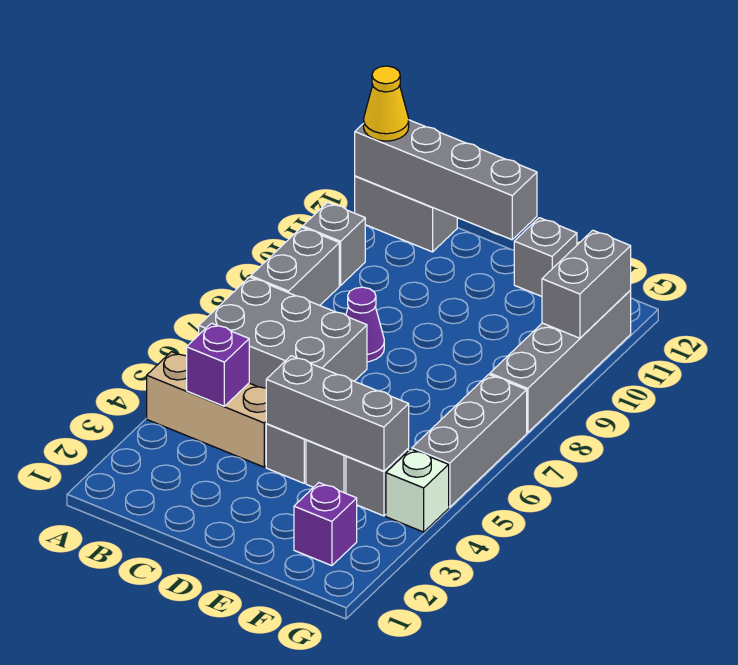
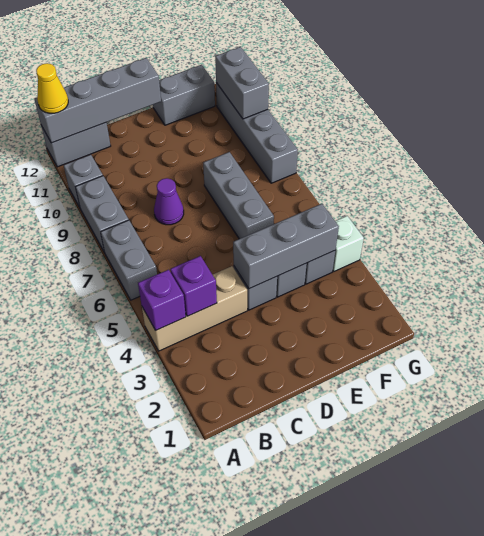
grey 2x3 brick [199,277,367,388] -> grey 1x2 brick [101,220,157,300]
grey 1x1 brick [514,218,577,296] -> grey 1x2 brick [153,65,215,125]
purple 1x1 brick [294,483,357,566] -> purple 1x1 brick moved to [138,270,186,330]
grey 1x3 brick [412,374,527,507] -> grey 1x3 brick moved to [203,152,274,239]

